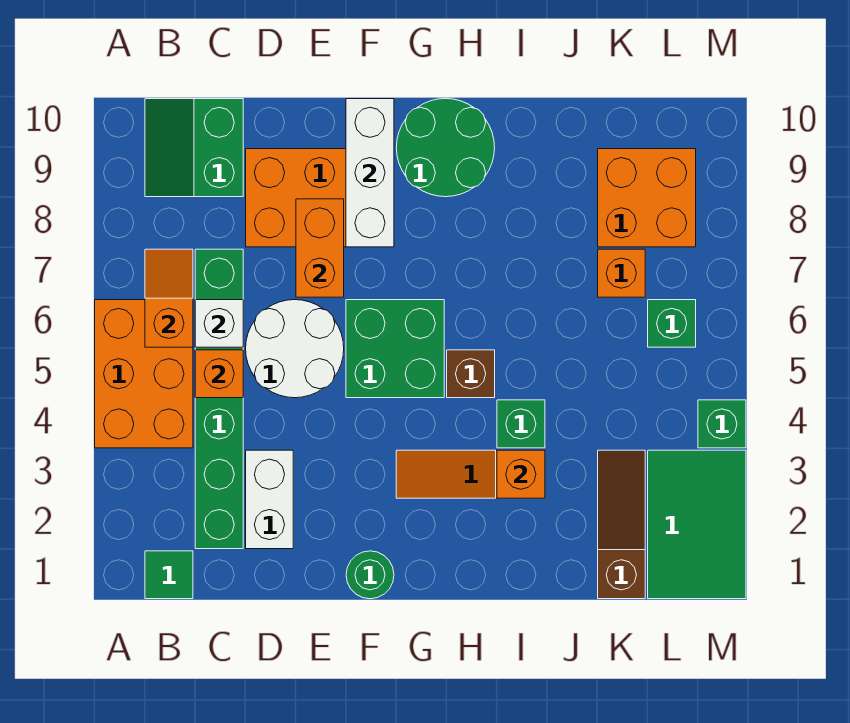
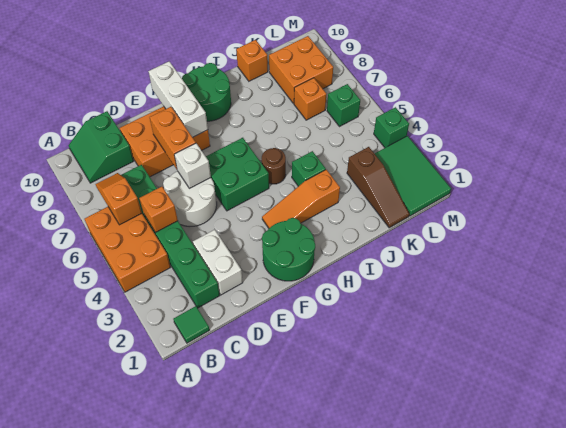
white 1x1 brick [195,300,243,347] -> white 1x1 brick moved to [174,143,211,188]
green 1x1 round brick [346,551,394,599] -> green 2x2 round brick [262,218,315,281]
brown 1x1 brick [447,350,495,398] -> brown 1x1 round brick [261,148,286,184]
orange 1x1 brick [497,450,545,498] -> orange 1x1 brick moved to [236,40,268,81]
brown 1x3 slope [598,450,645,599] -> brown 1x3 slope turned to [347,147,410,228]

